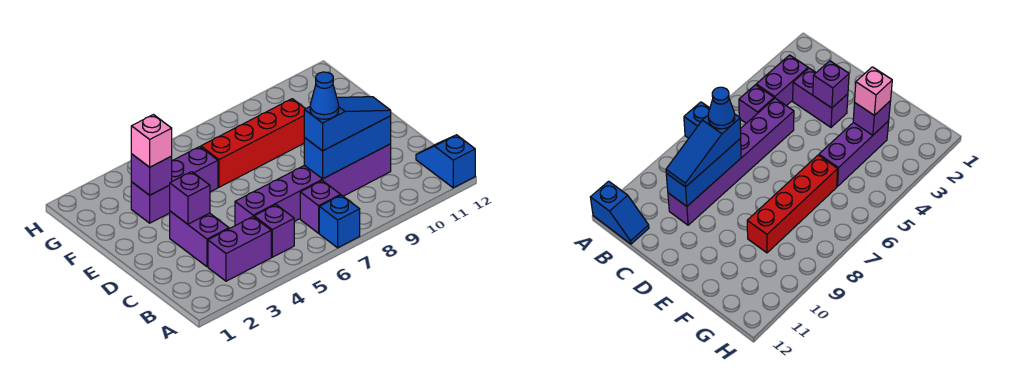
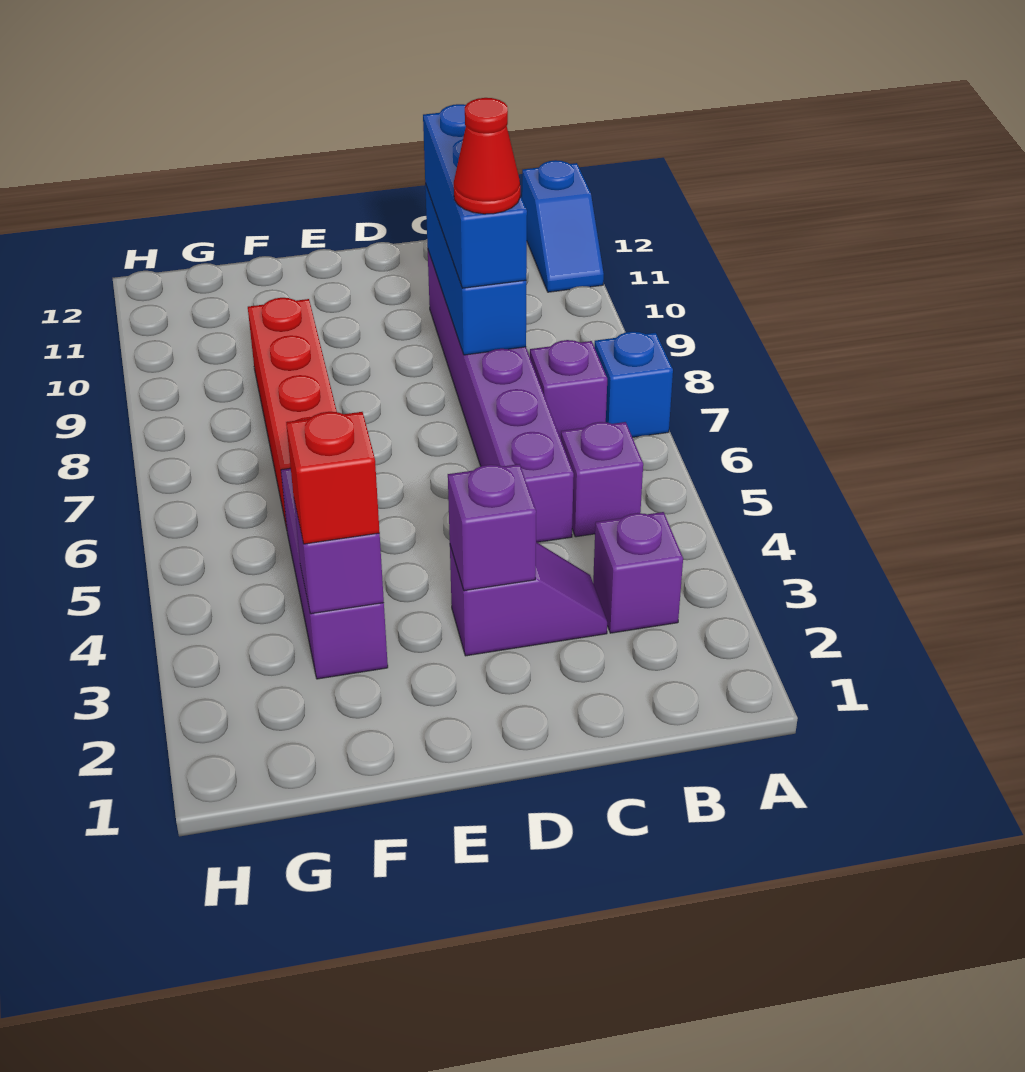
blue 1x2 slope [416,135,475,188] -> blue 1x2 slope turned to [522,160,604,292]
purple 1x2 brick [208,217,271,281] -> purple 1x1 brick [593,512,683,633]
purple 1x2 brick [170,211,229,267] -> purple 1x2 slope [450,542,607,656]
blue 1x3 slope [304,97,391,151] -> blue 1x3 brick [423,104,527,288]
blue 1x1 cone [310,72,339,119] -> red 1x1 cone [454,98,520,214]
pink 1x1 brick [131,115,172,167] -> red 1x1 brick [286,412,380,544]

